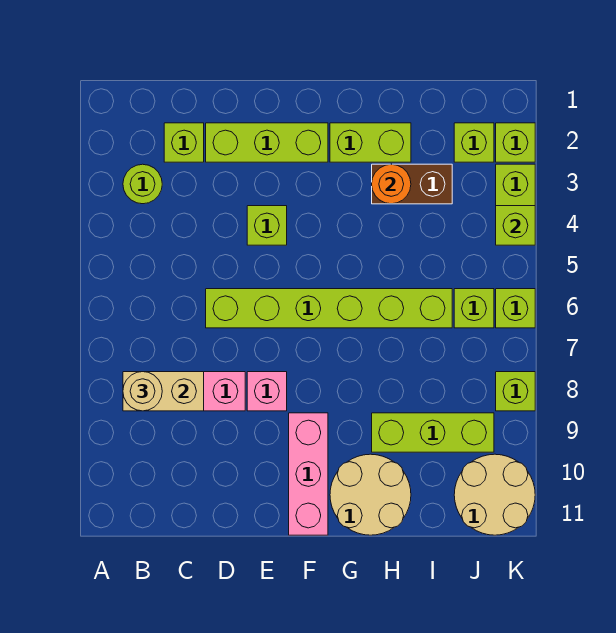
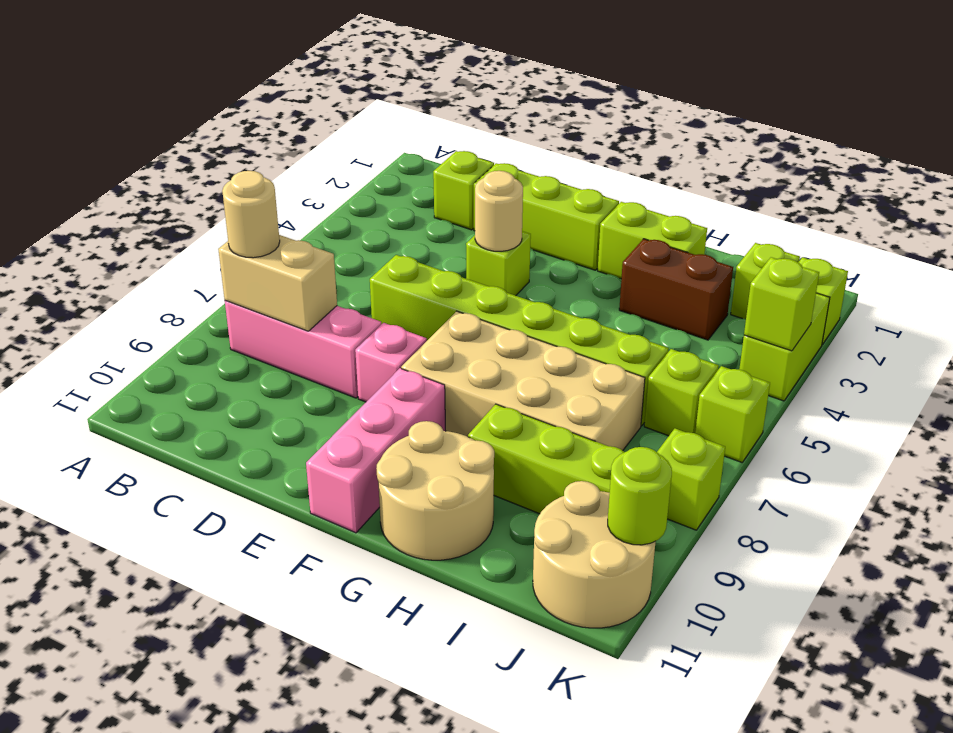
lime 1x1 round brick [123,164,162,204] -> lime 1x1 round brick moved to [608,447,672,545]
none -> tan 1x1 round brick [475,171,523,251]
none -> tan 2x4 brick [401,311,645,451]
orange 1x1 round brick [372,164,411,204] -> none

